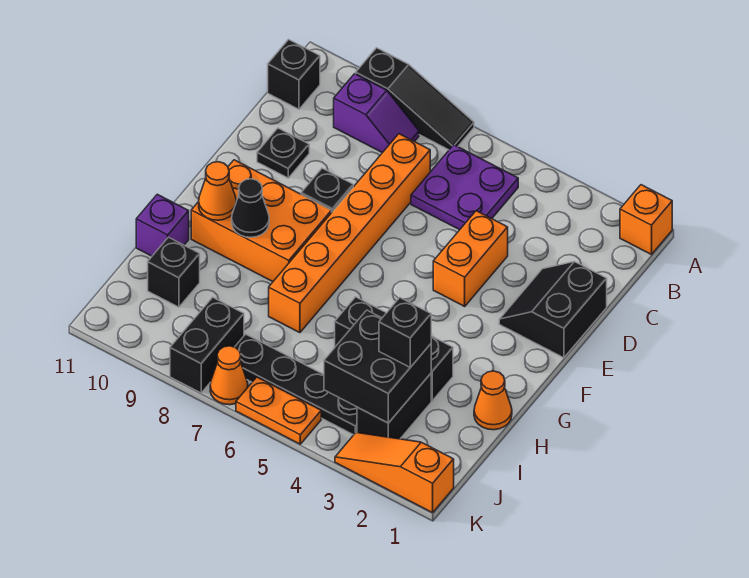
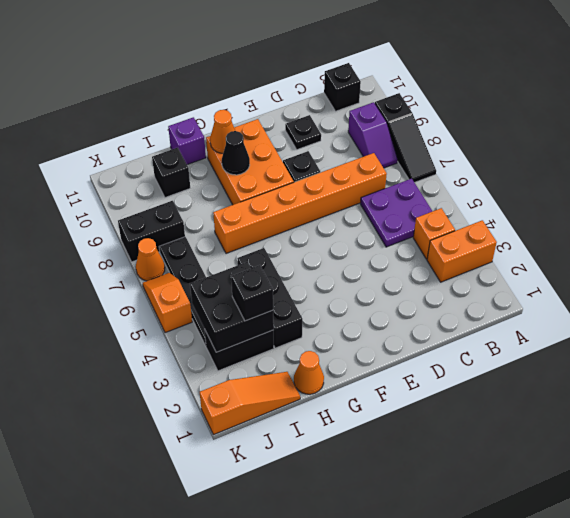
orange 1x1 brick [620,185,672,255] -> orange 1x1 brick moved to [413,208,455,259]
black 2x2 slope [499,262,607,358] -> none
orange 1x2 brick [433,211,508,306] -> orange 1x2 brick moved to [427,220,497,282]
orange 1x3 slope [335,432,454,513] -> orange 1x3 slope turned to [200,372,300,435]
orange 1x2 plate [236,377,321,444] -> orange 1x2 slope [143,273,192,333]

